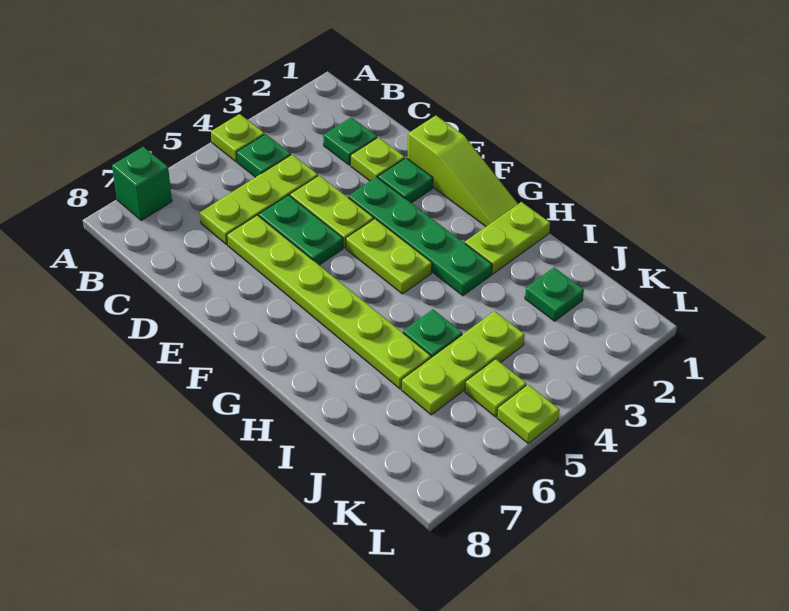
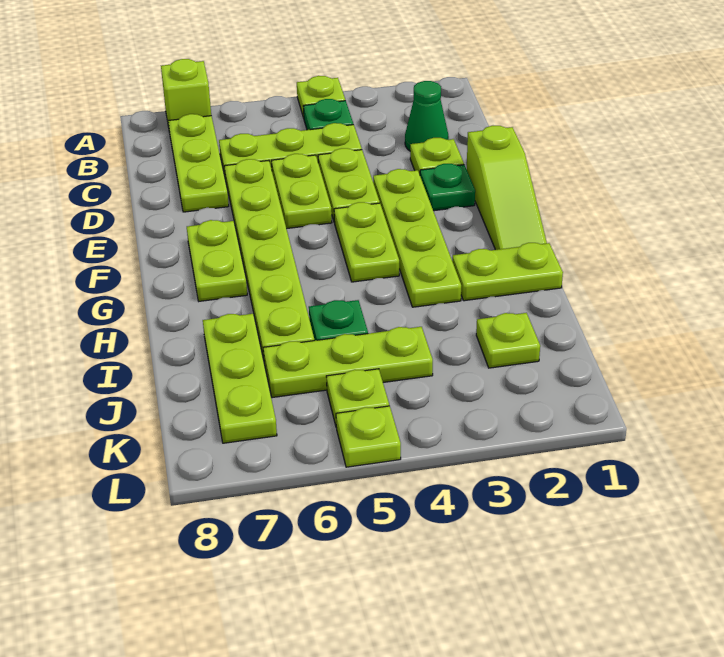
green 1x1 brick [112,147,172,220] -> lime 1x1 brick [161,59,211,127]
none -> lime 1x3 plate [168,114,229,212]
green 1x1 plate [323,117,377,165] -> green 1x1 cone [405,81,449,151]
green 1x2 plate [259,195,343,265] -> lime 1x2 plate [271,154,332,229]
green 1x4 plate [348,177,492,296] -> lime 1x4 plate [373,169,461,307]
none -> lime 1x2 plate [187,220,247,301]
none -> lime 1x3 plate [203,314,277,443]
green 1x1 plate [525,268,584,321] -> lime 1x1 plate [476,313,540,368]

